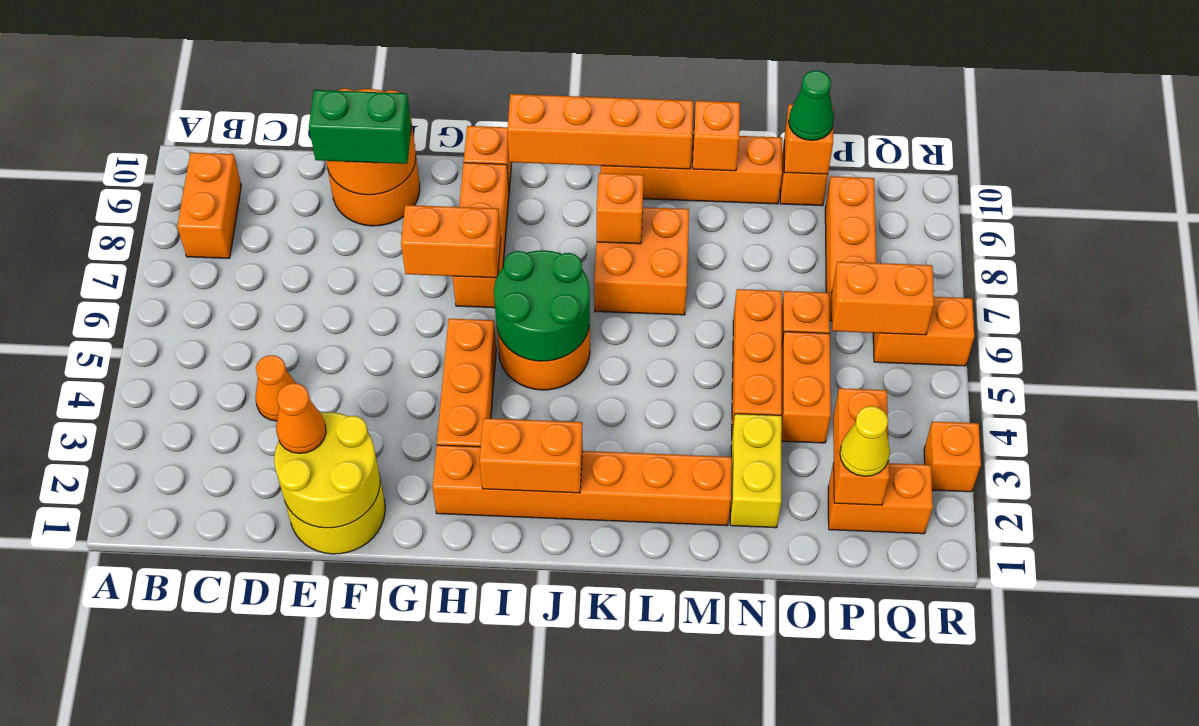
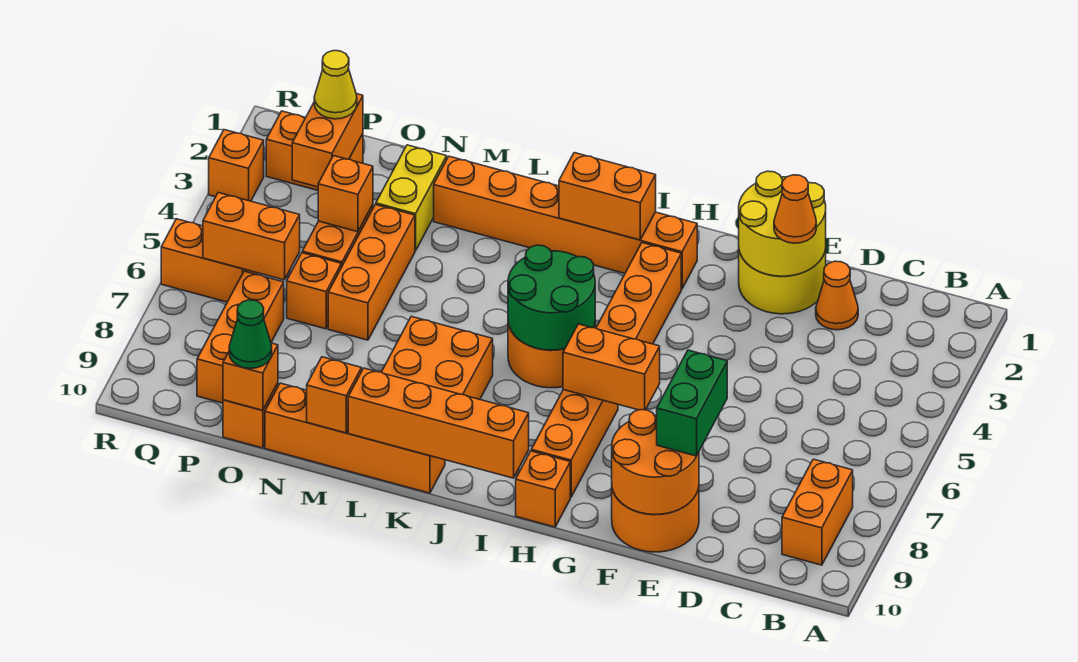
orange 1x1 cone [256,355,296,421] -> orange 1x1 cone moved to [816,261,858,330]
green 1x2 brick [309,90,411,164] -> green 1x2 brick turned to [657,350,727,456]
orange 1x1 brick [597,173,644,244] -> orange 1x1 brick moved to [318,156,373,232]

